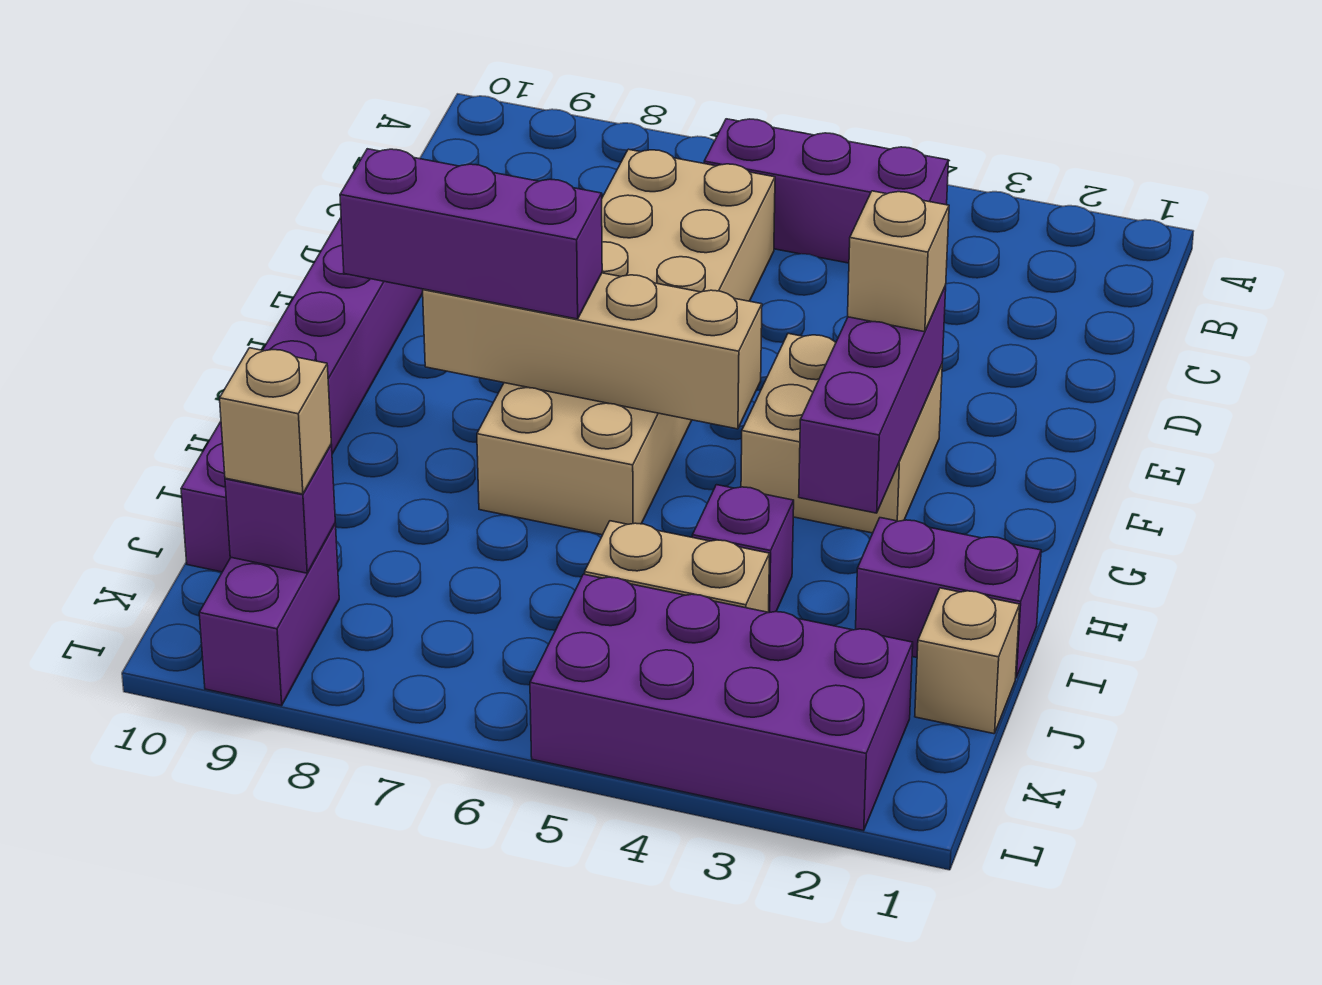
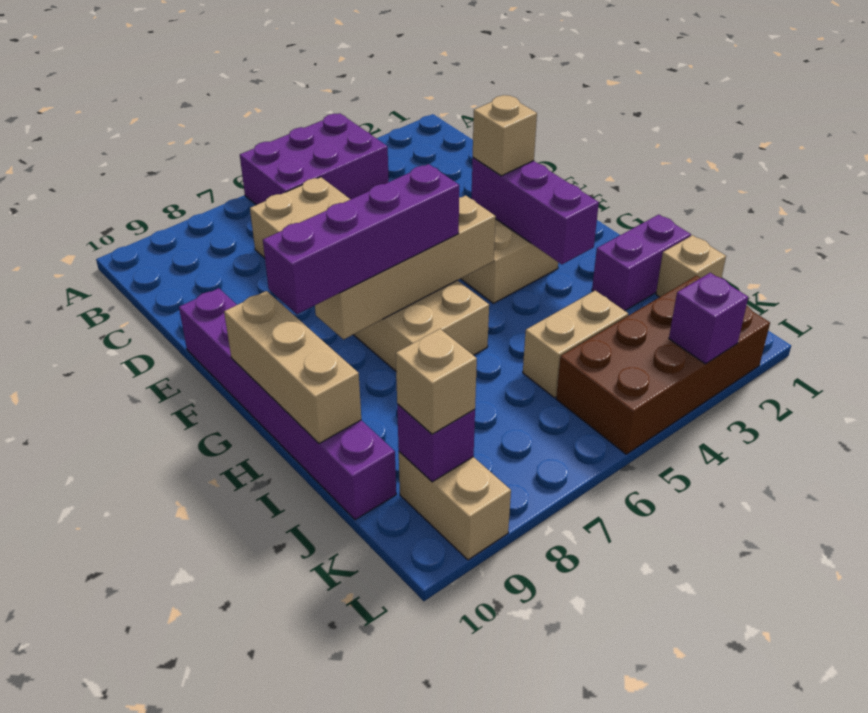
purple 1x3 brick [704,119,948,263] -> purple 2x3 brick [240,113,389,205]
purple 1x3 brick [340,149,602,319] -> purple 1x4 brick [263,164,459,314]
none -> tan 1x3 brick [224,291,361,443]
purple 1x1 brick [692,485,794,613] -> purple 1x1 brick moved to [669,273,748,364]
purple 2x4 brick [530,574,913,831] -> brown 2x4 brick [556,276,770,454]
purple 1x2 brick [199,524,339,706] -> tan 1x2 brick [399,452,511,560]

